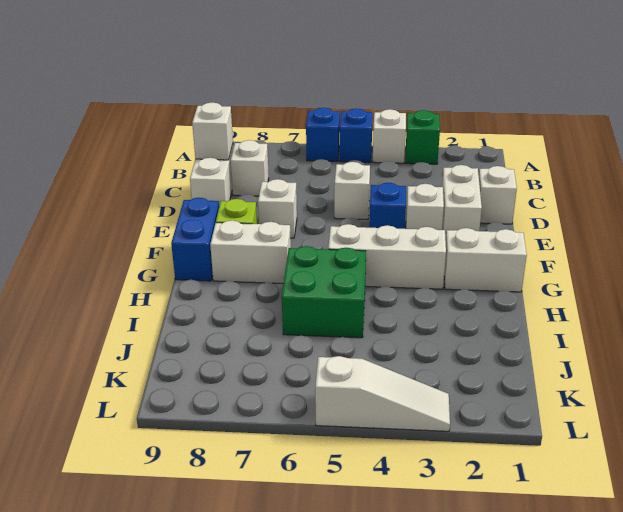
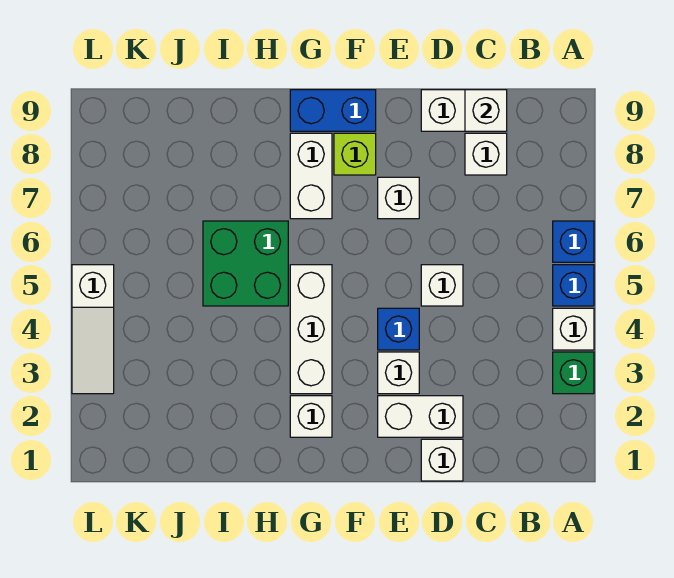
white 1x2 brick [444,228,527,292] -> white 1x1 brick [290,396,332,437]

